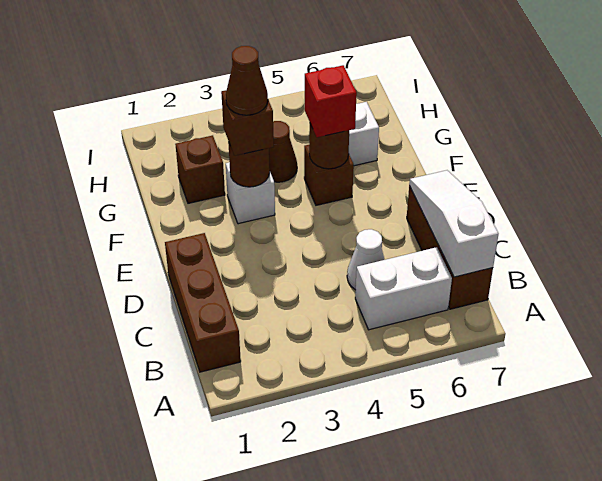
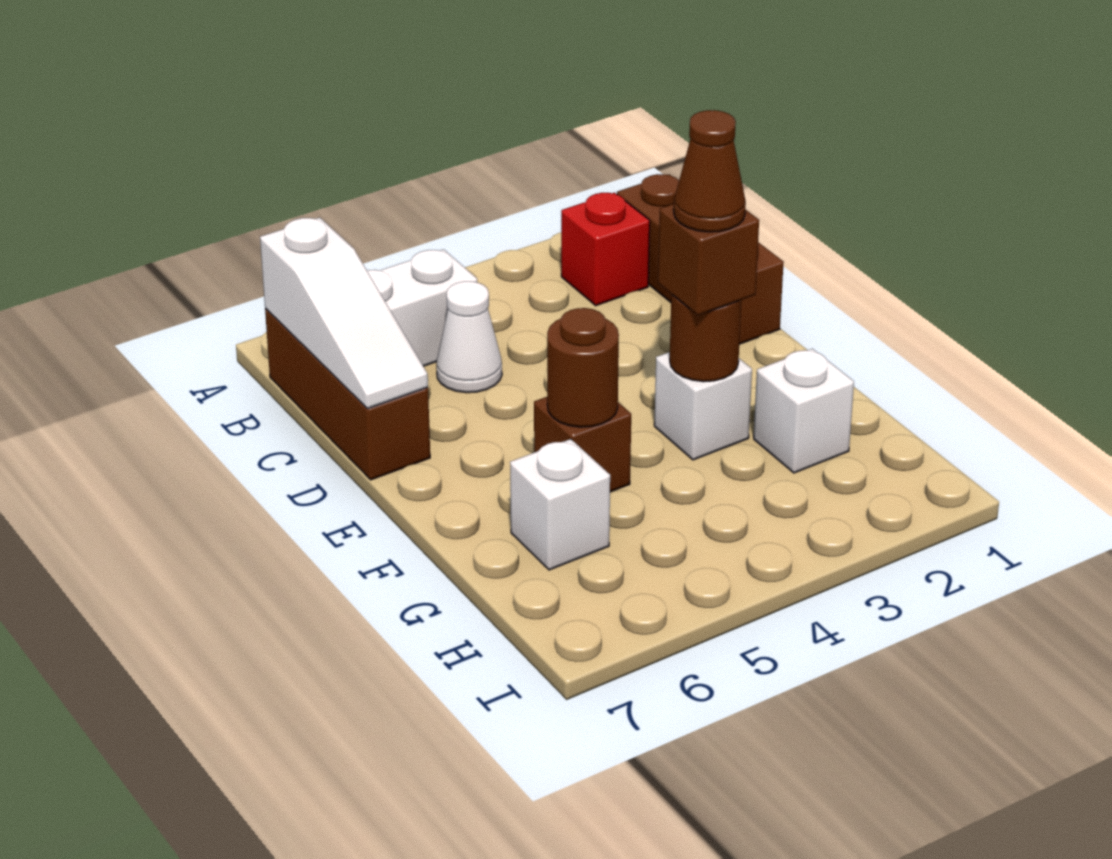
red 1x1 brick [305,65,357,137] -> red 1x1 brick moved to [561,193,650,306]
brown 1x1 brick [175,135,225,203] -> white 1x1 brick [754,349,854,473]
brown 1x1 cone [269,121,297,182] -> none

